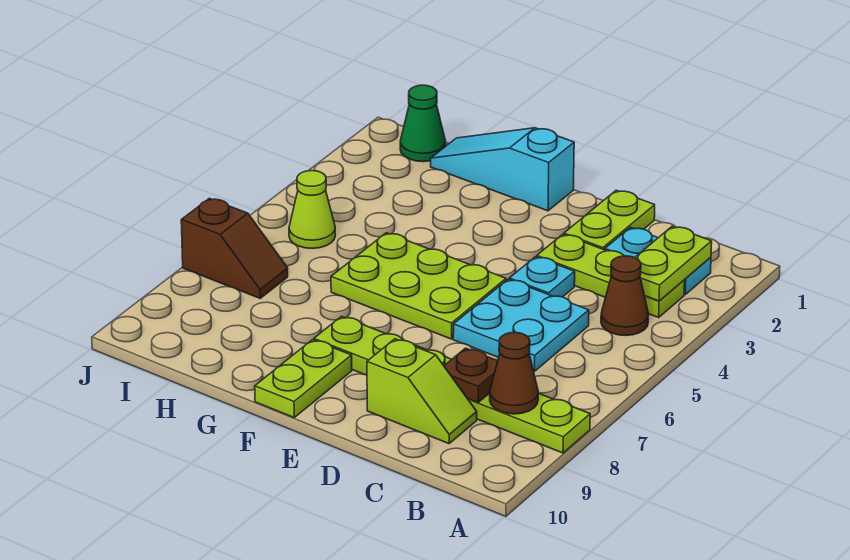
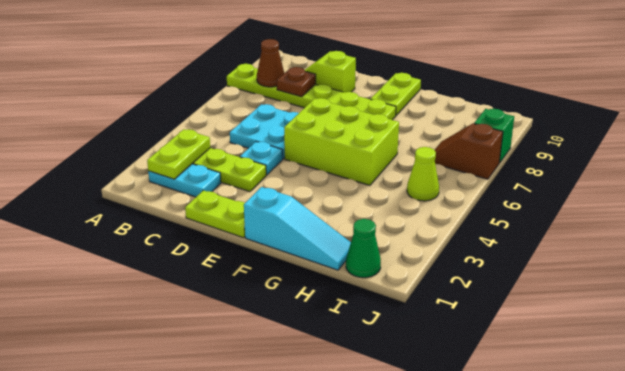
brown 1x1 cone [601,256,649,336] -> none
lime 1x2 plate [564,190,655,250] -> lime 1x2 plate turned to [185,190,245,238]
lime 2x3 plate [331,233,506,339] -> lime 2x3 brick [284,98,399,185]
none -> green 1x1 brick [474,109,514,163]

